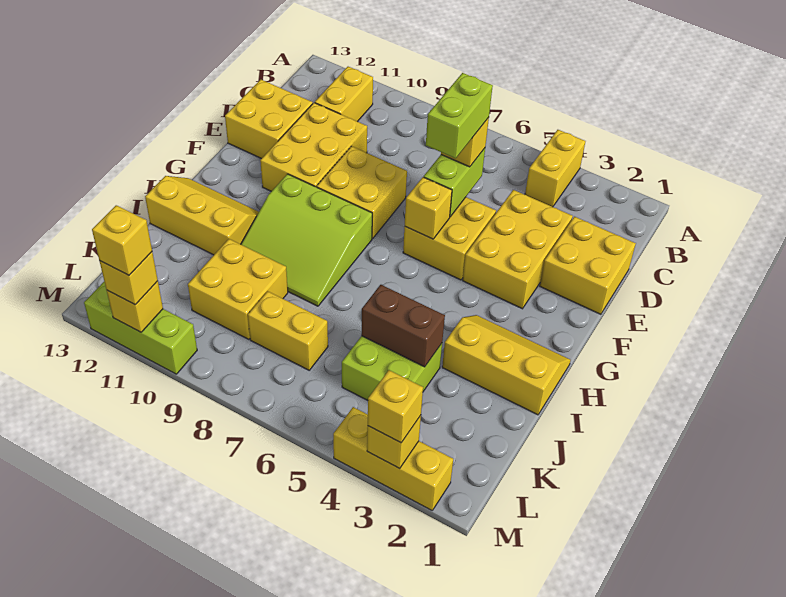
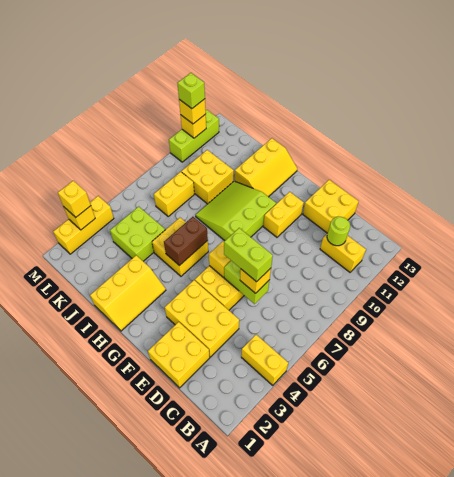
none -> lime 1x1 round brick [327,217,350,246]
yellow 2x3 brick [260,103,367,191] -> yellow 1x2 brick [263,192,304,237]
yellow 2x2 brick [317,146,407,239] -> yellow 2x2 brick moved to [152,218,208,276]
brown 1x2 brick [361,285,445,367] -> brown 1x2 brick moved to [164,217,208,266]
yellow 1x1 brick [92,205,152,275] -> lime 1x1 brick [177,73,205,109]

